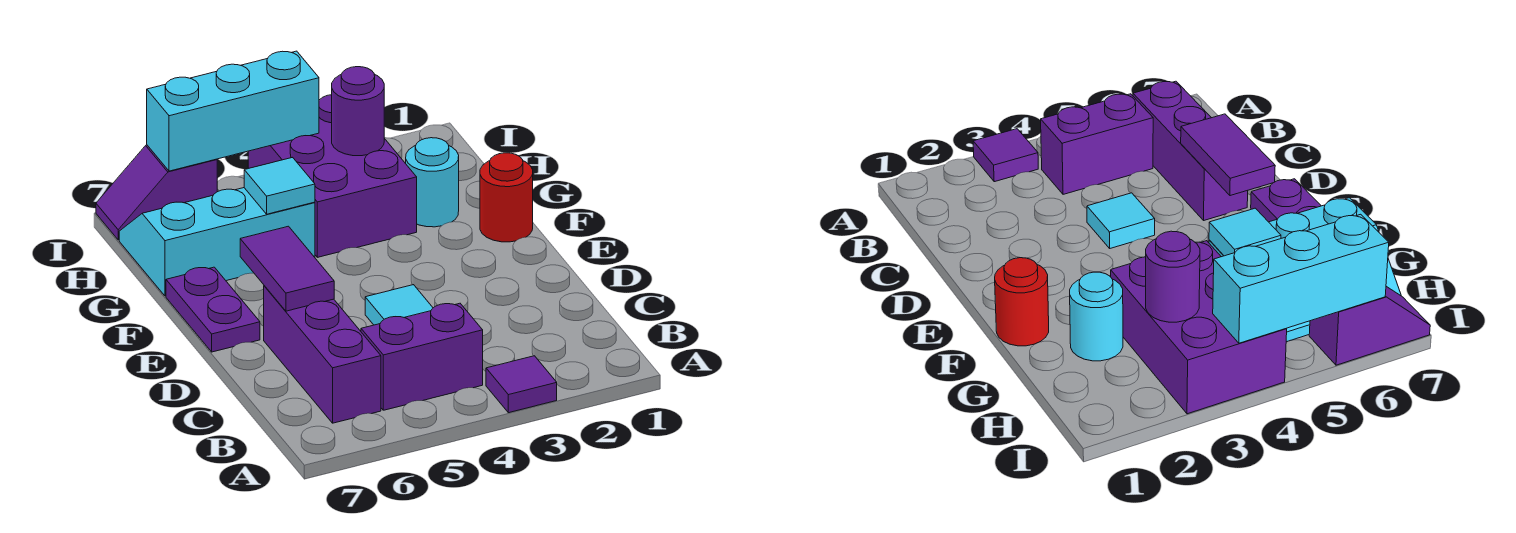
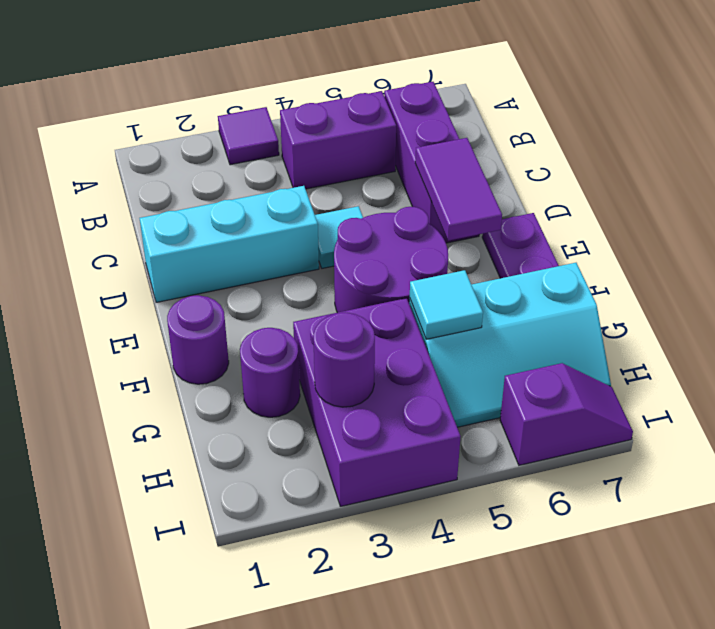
none -> purple 2x2 round brick [334,207,448,313]
red 1x1 round brick [480,153,533,242] -> purple 1x1 round brick [167,295,229,384]
cyan 1x1 round brick [406,138,459,227] -> purple 1x1 round brick [240,328,300,417]
cyan 1x3 brick [147,51,319,171] -> cyan 1x3 brick moved to [140,186,319,303]

